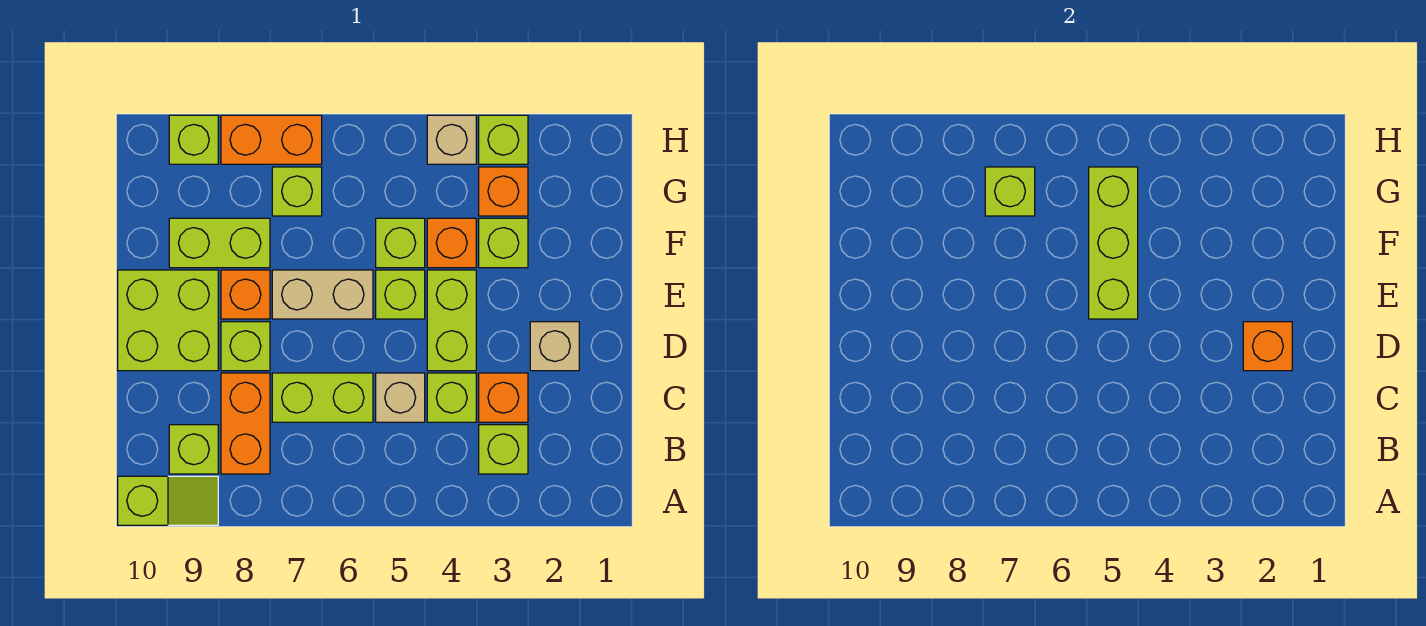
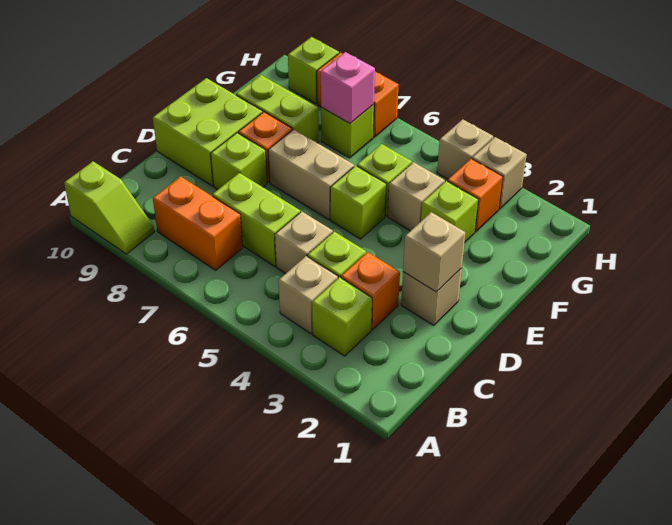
none -> tan 1x1 brick [279,256,338,334]
orange 1x2 brick [221,373,270,474] -> orange 1x2 brick turned to [153,176,243,270]
lime 1x1 brick [169,425,218,474] -> none
orange 1x1 brick [1243,322,1292,371] -> tan 1x1 brick [403,212,465,292]
lime 1x2 brick [427,270,476,371] -> none
lime 1x3 brick [1089,167,1138,319] -> none
orange 1x1 brick [427,218,476,268] -> tan 1x1 brick [388,162,445,231]
lime 1x1 brick [985,167,1035,216] -> pink 1x1 brick [321,52,375,123]
lime 1x1 brick [479,115,528,164] -> tan 1x1 brick [472,137,527,209]

